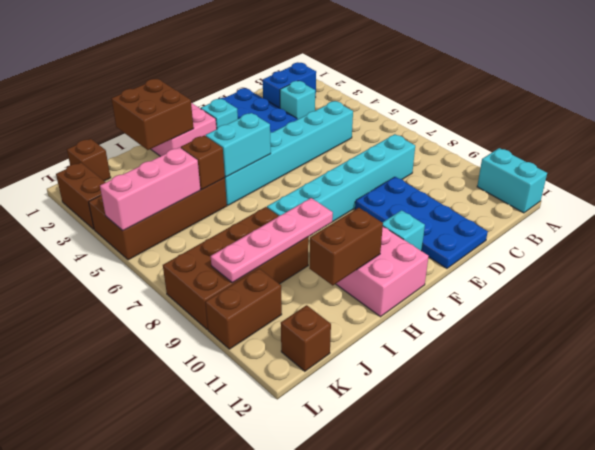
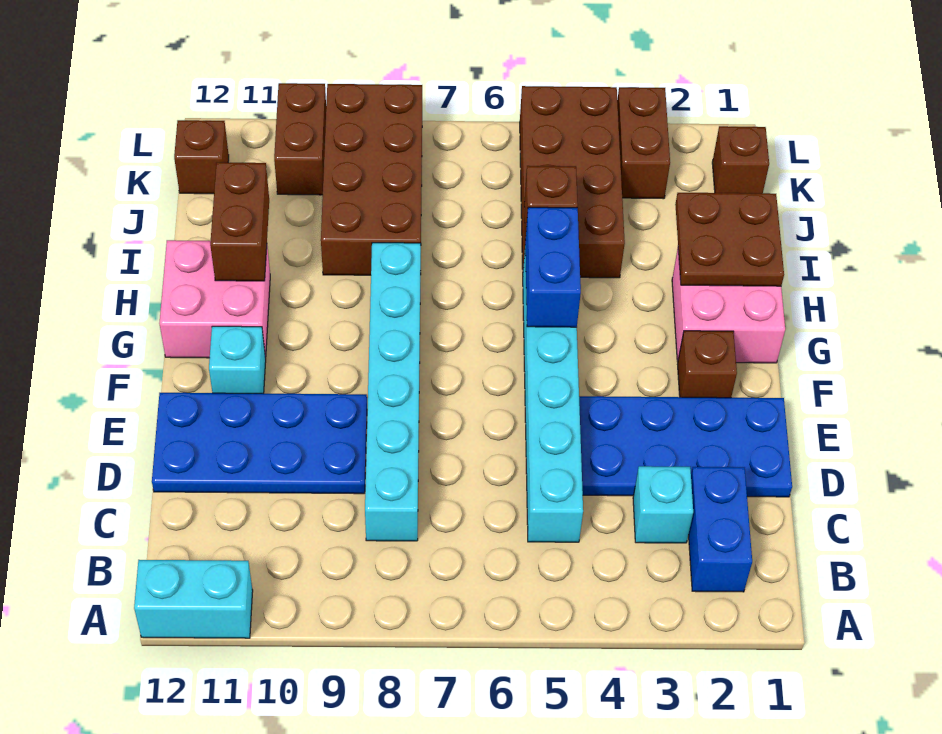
cyan 1x1 brick [201,99,238,128] -> brown 1x1 brick [677,331,737,398]
cyan 1x2 brick [206,113,271,177] -> blue 1x2 brick [525,207,581,327]
brown 2x2 brick [111,79,194,150] -> brown 2x2 plate [675,193,784,286]
pink 1x4 plate [211,198,333,283] -> none
pink 1x3 brick [100,147,200,231] -> none
brown 1x2 brick [56,163,106,229] -> brown 1x2 brick turned to [617,87,670,199]

